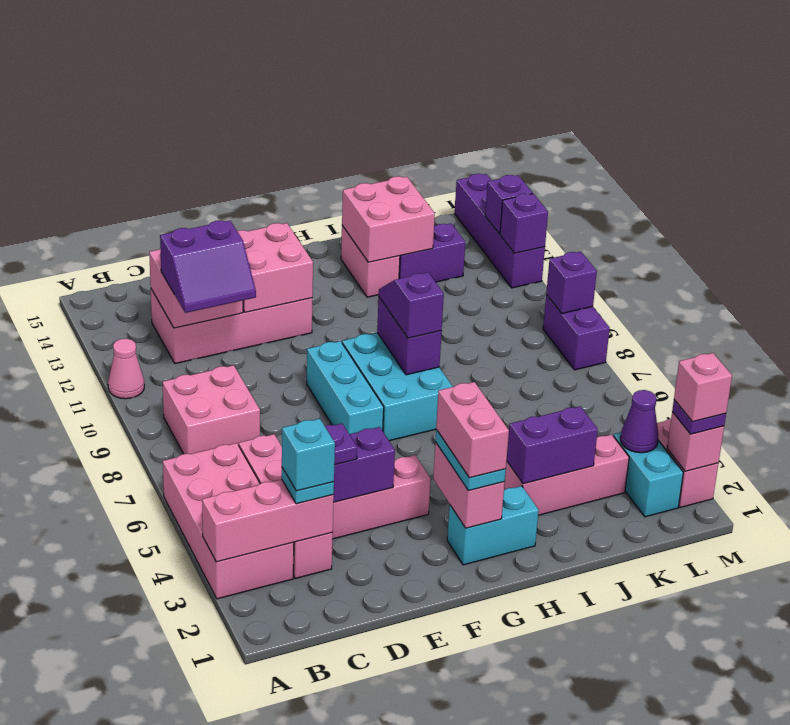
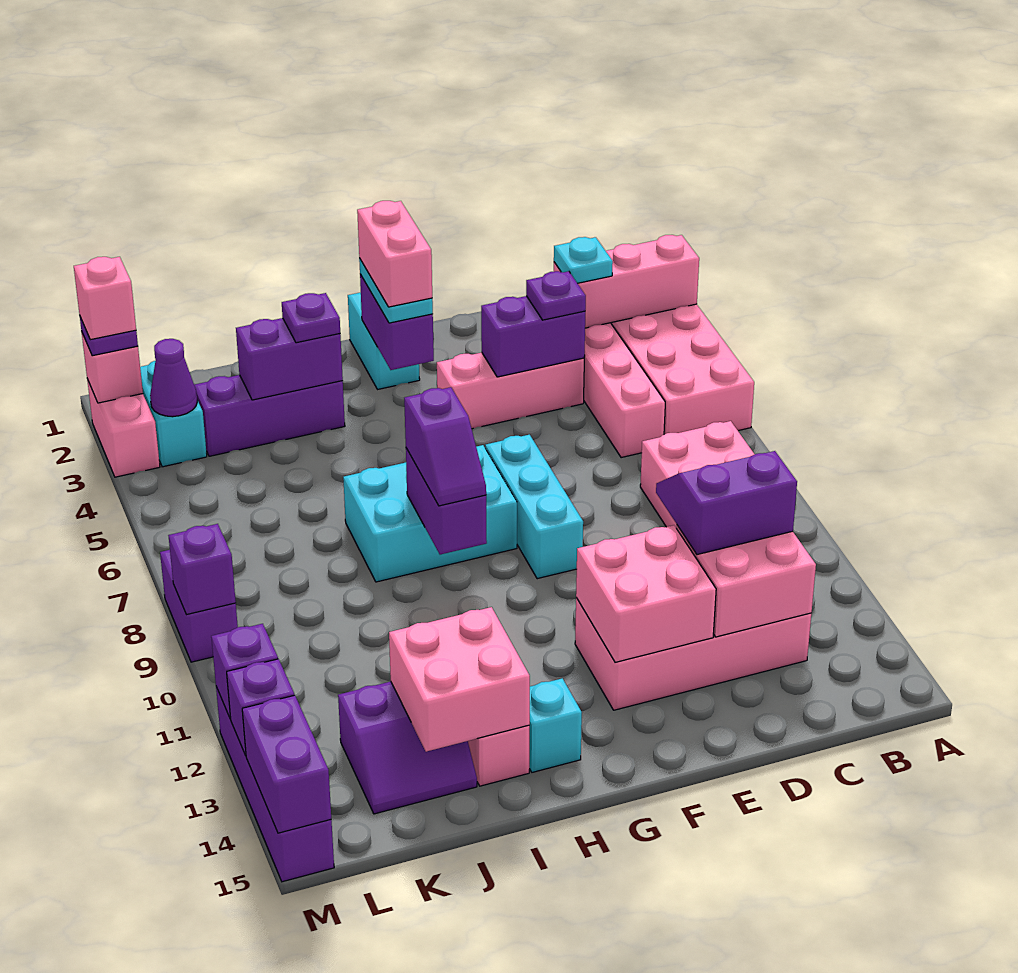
pink 1x1 cone [108,339,144,399] -> none
cyan 1x1 brick [282,419,335,491] -> cyan 1x1 brick moved to [529,678,582,772]
cyan 1x2 brick [447,486,539,565] -> cyan 1x2 brick turned to [348,292,420,389]
pink 1x2 brick [433,442,505,528] -> purple 1x2 brick [360,274,434,370]
cyan 2x3 brick [342,333,453,441] -> cyan 2x3 brick turned to [343,445,517,582]
pink 1x3 brick [504,434,629,515] -> purple 1x3 brick [194,375,345,456]
none -> purple 1x1 plate [282,293,340,343]
none -> purple 1x2 brick [242,695,331,833]

